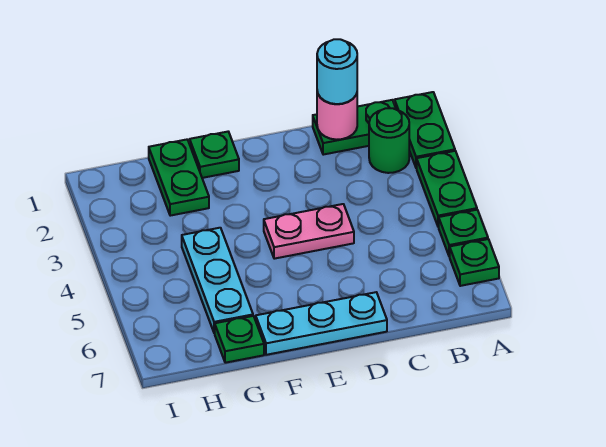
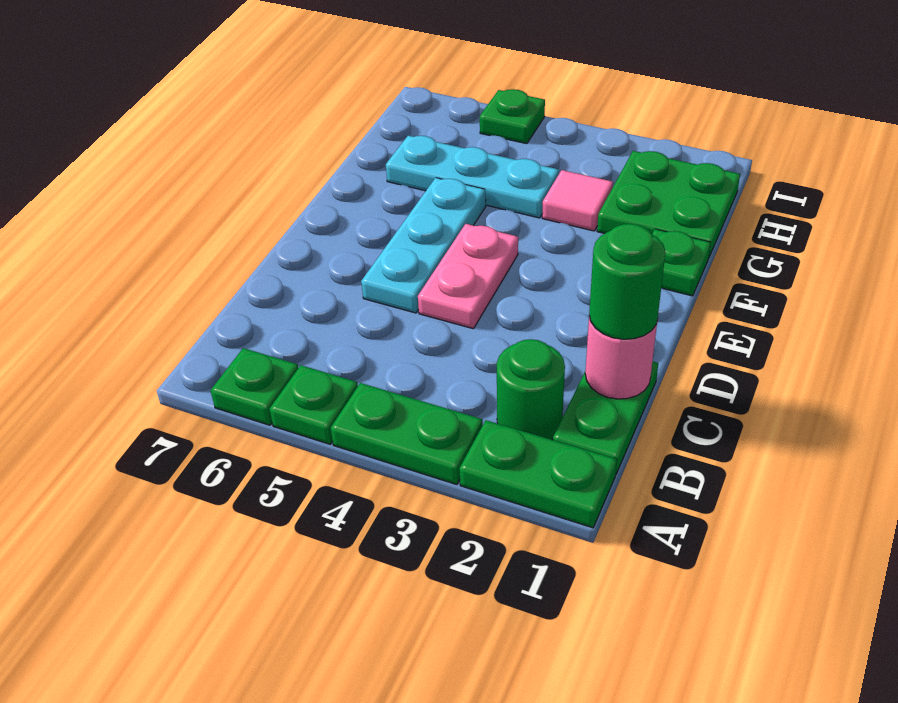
cyan 1x1 round brick [317,39,357,104] -> green 1x1 round brick [589,224,666,339]
cyan 1x3 plate [256,292,387,355] -> cyan 1x3 plate moved to [361,178,486,313]
green 1x2 plate [149,140,209,216] -> green 2x2 plate [597,151,740,258]
none -> pink 1x1 tile [542,170,613,231]
green 1x1 plate [215,316,264,363] -> green 1x1 plate moved to [480,89,545,144]

